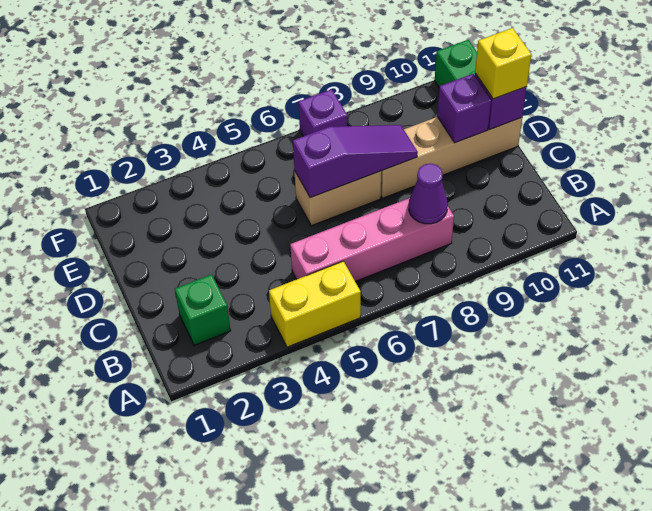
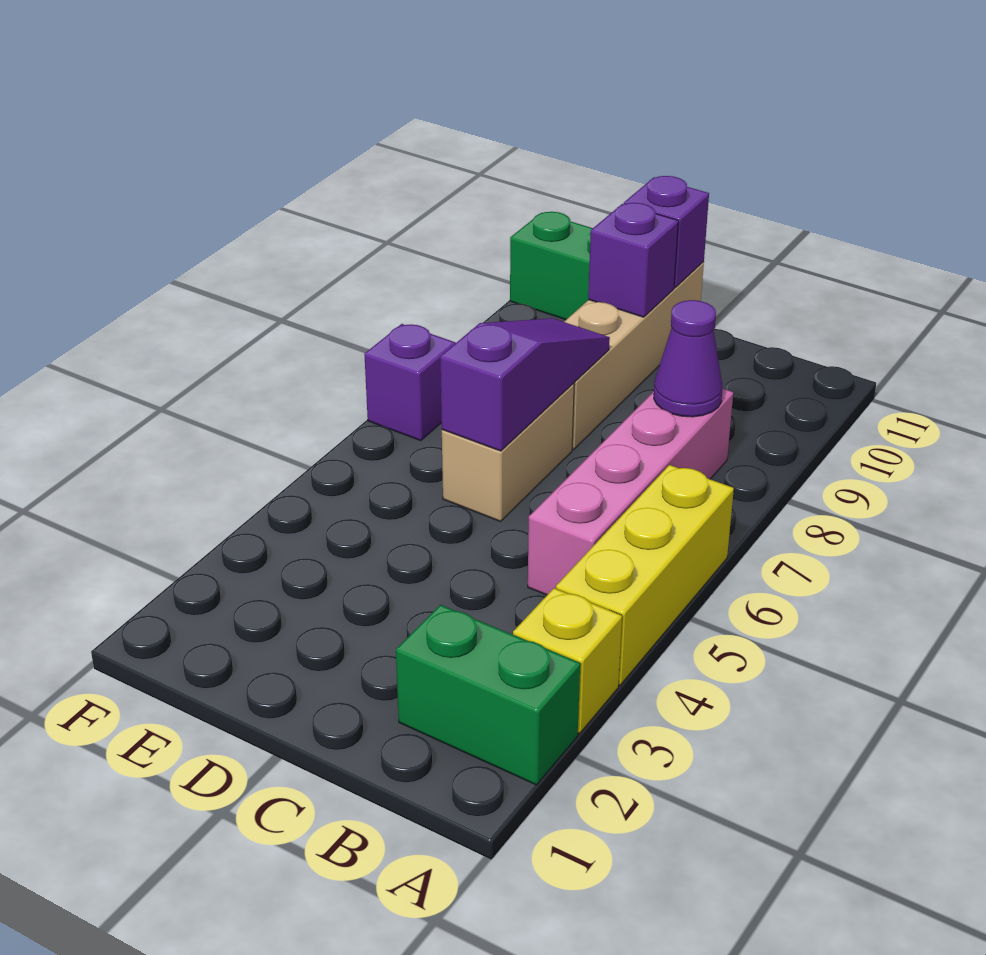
yellow 1x2 brick [269,261,361,347] -> yellow 1x3 brick [556,465,734,685]
green 1x1 brick [175,274,231,345] -> green 1x2 brick [396,605,580,785]
yellow 1x1 brick [475,28,531,99] -> yellow 1x1 brick moved to [513,588,622,734]

